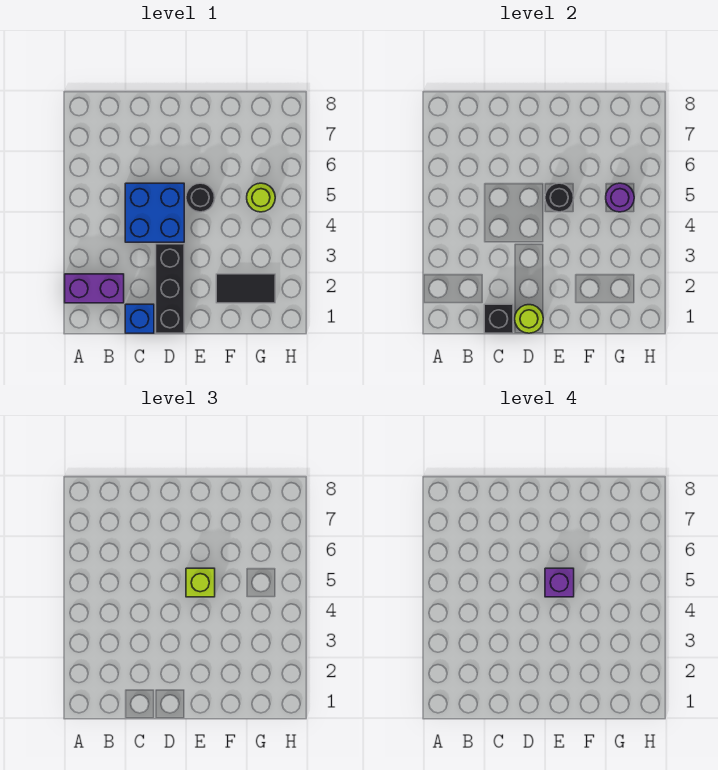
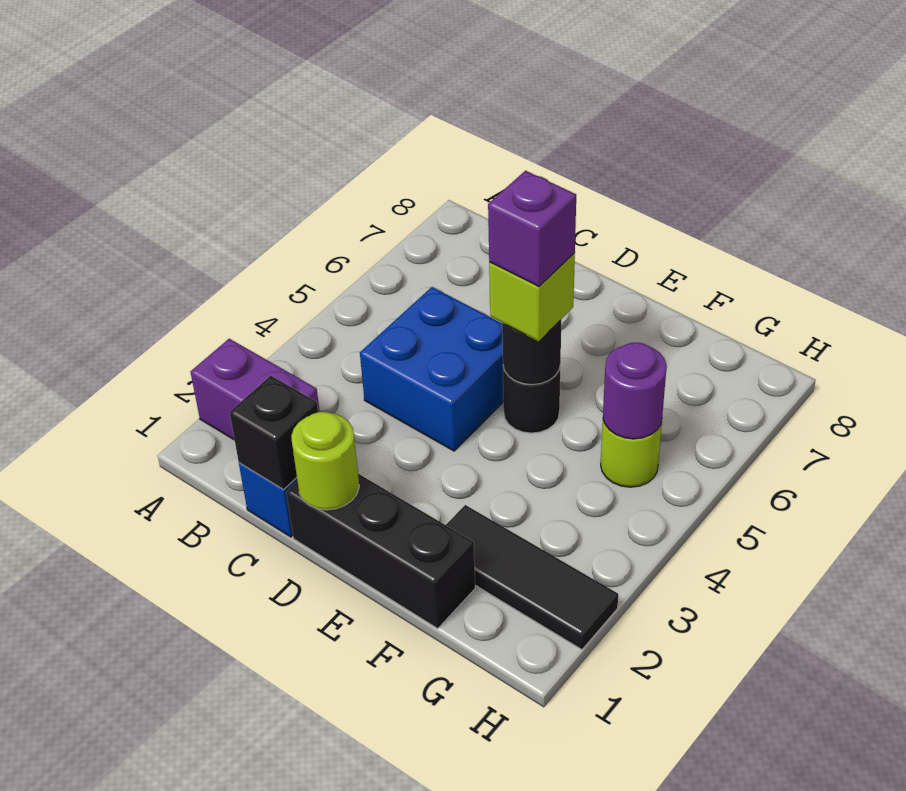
black 1x3 brick [156,244,184,333] -> black 1x3 brick turned to [286,474,475,628]
black 1x2 tile [216,274,275,303] -> black 1x3 tile [446,505,618,649]

